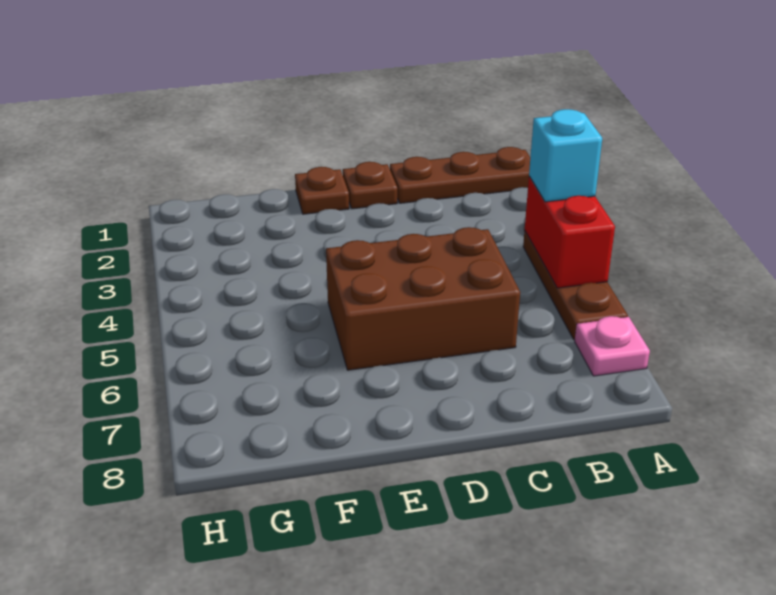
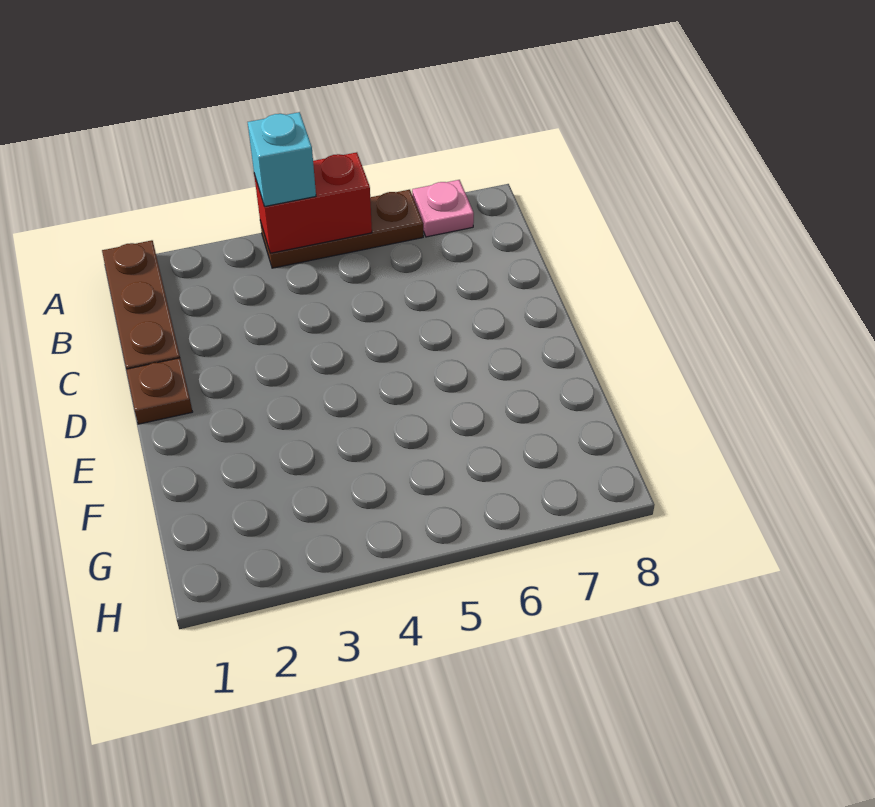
brown 2x3 brick [326,227,520,370] -> none
brown 1x1 plate [295,167,349,214] -> none

